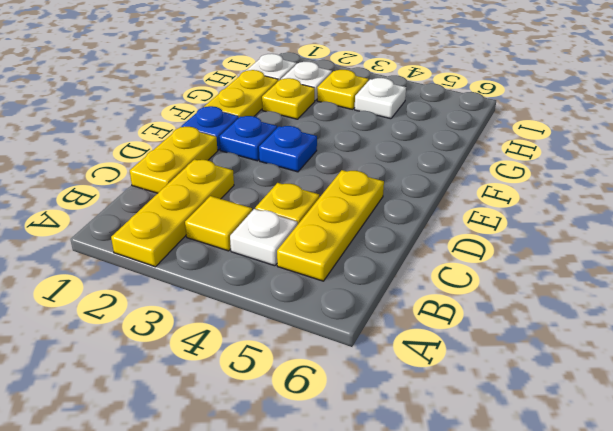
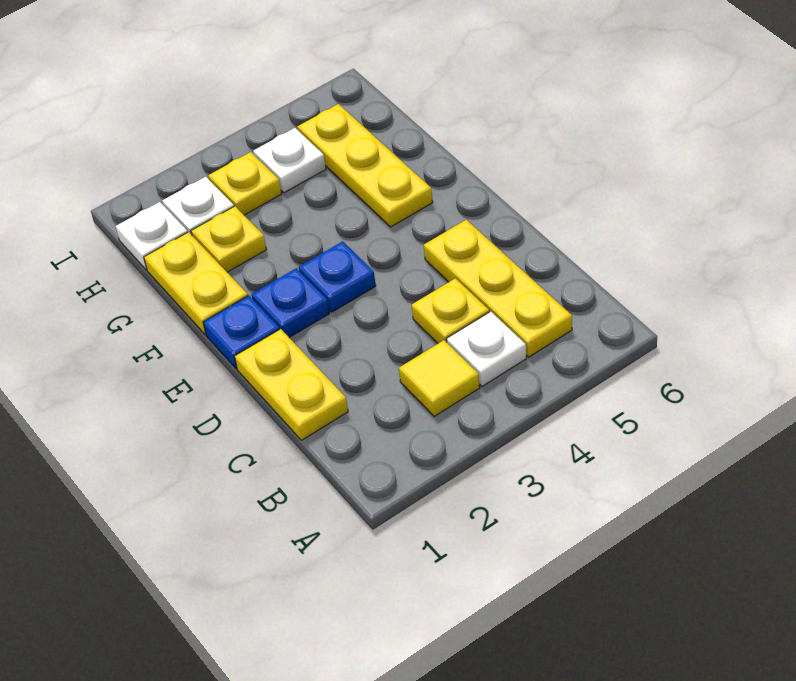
yellow 1x3 plate [111,159,234,267] -> yellow 1x3 plate moved to [297,104,433,227]

